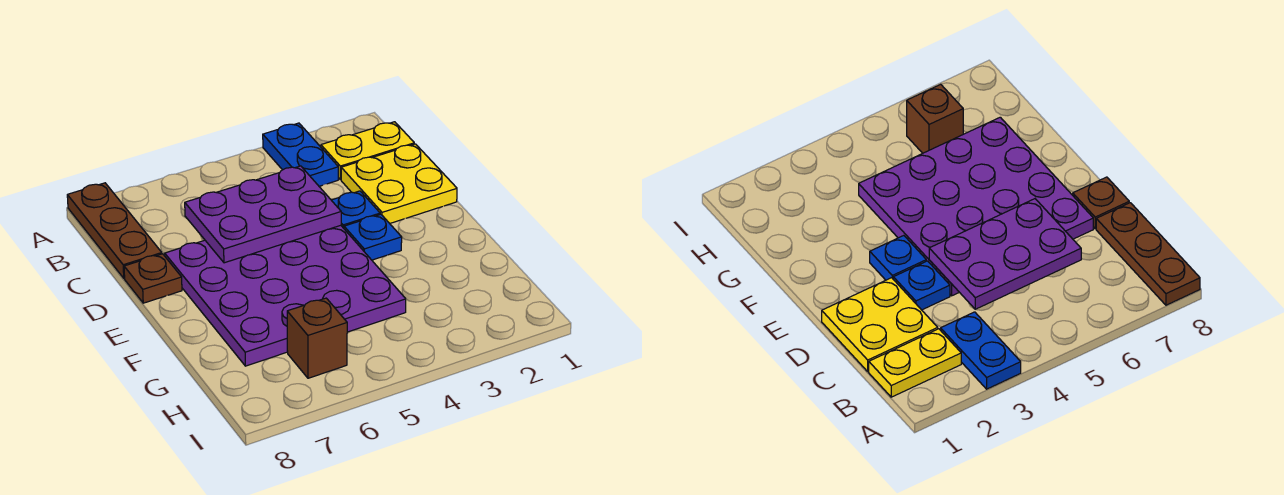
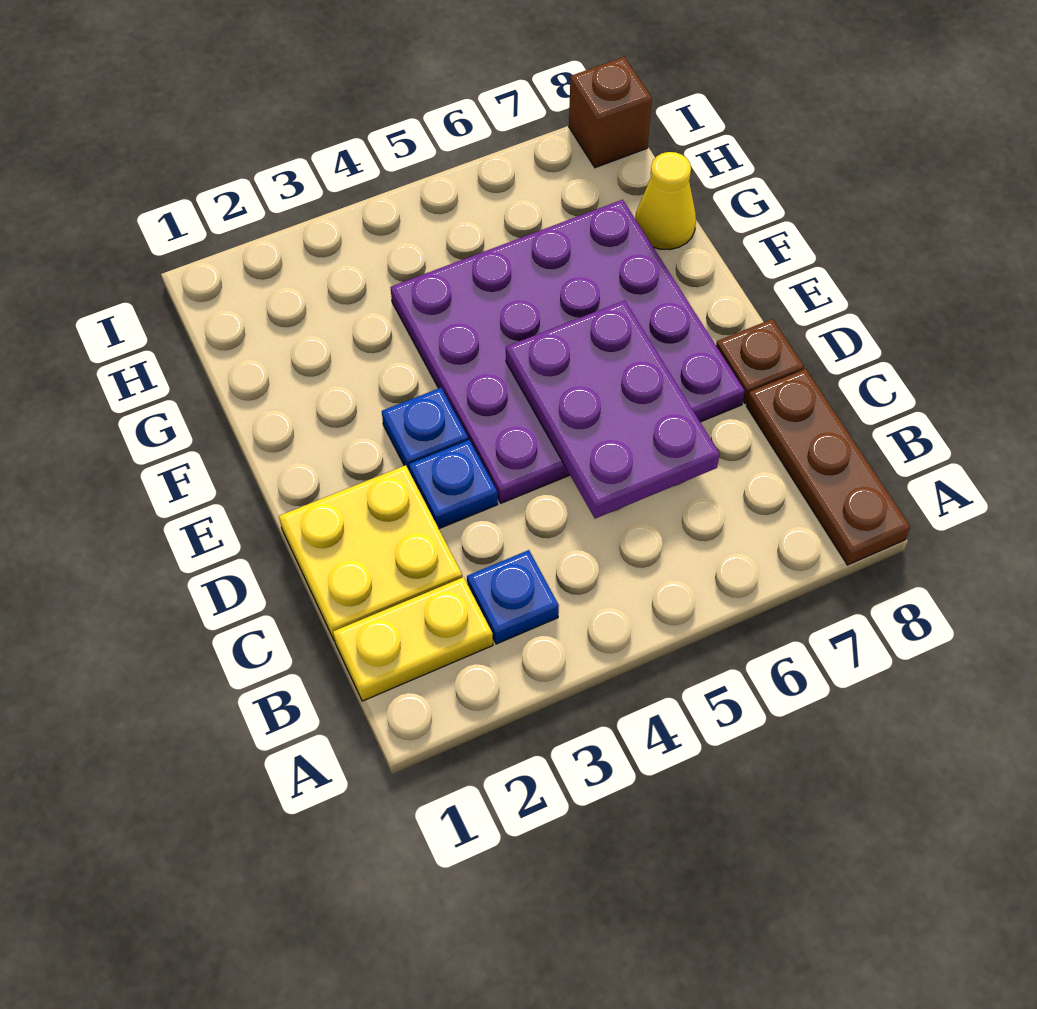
blue 1x2 plate [263,123,338,186] -> blue 1x1 plate [467,550,559,644]
purple 2x3 plate [185,166,341,263] -> purple 2x3 plate turned to [506,301,720,519]
none -> yellow 1x1 cone [635,152,696,250]
brown 1x1 brick [287,298,347,378] -> brown 1x1 brick moved to [569,57,652,168]

